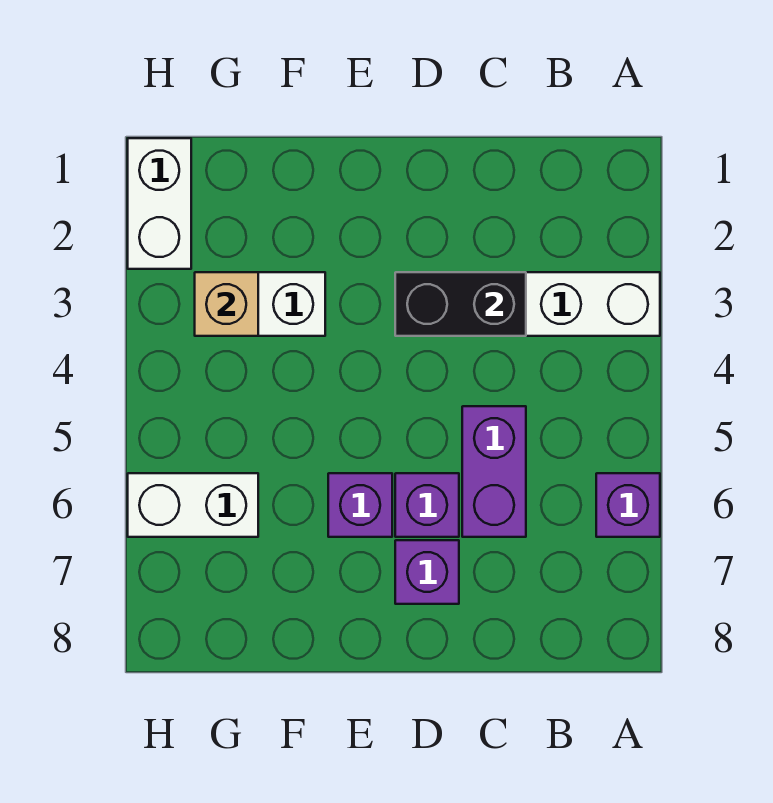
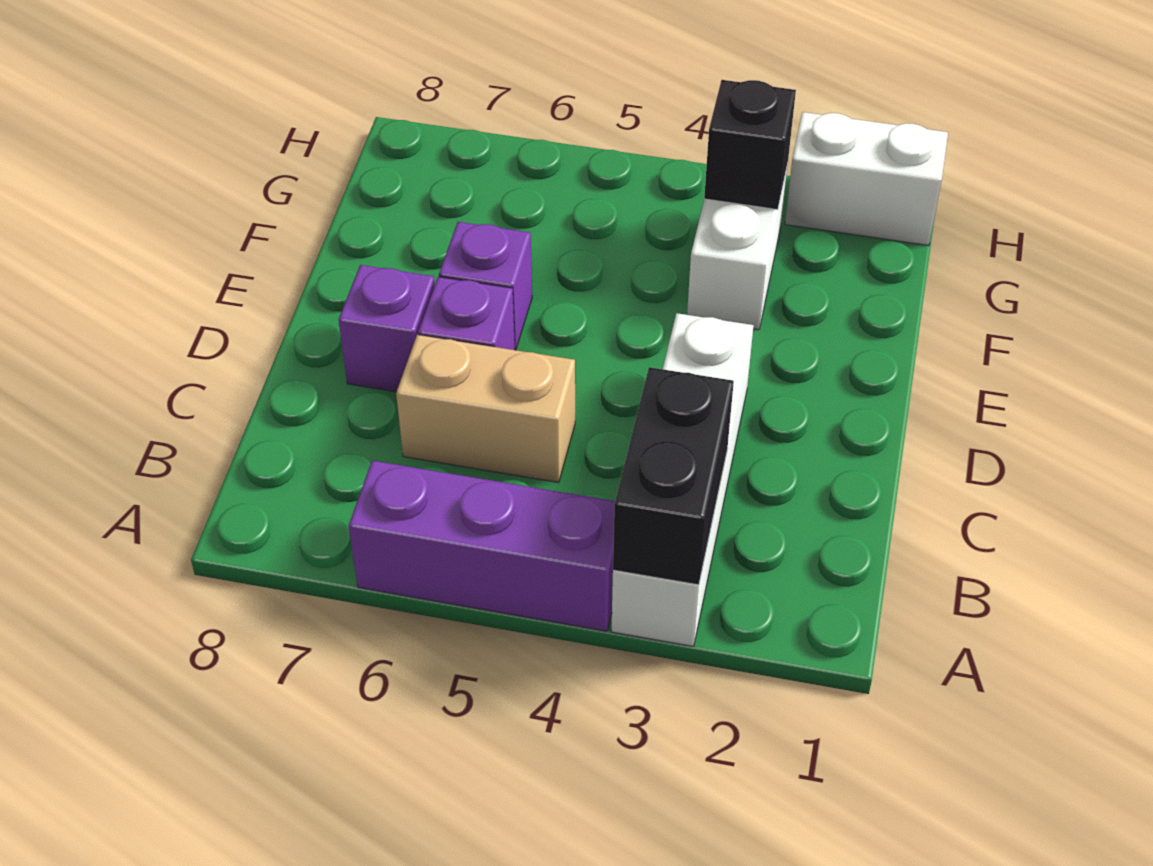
purple 1x1 brick [596,473,660,537] -> purple 1x3 brick [349,461,615,631]
black 1x2 brick [395,272,526,336] -> black 1x2 brick moved to [613,367,734,585]
purple 1x2 brick [462,406,526,537] -> tan 1x2 brick [396,335,575,483]
tan 1x1 brick [195,272,258,336] -> black 1x1 brick [704,80,796,210]
white 1x2 brick [128,473,258,537] -> none

